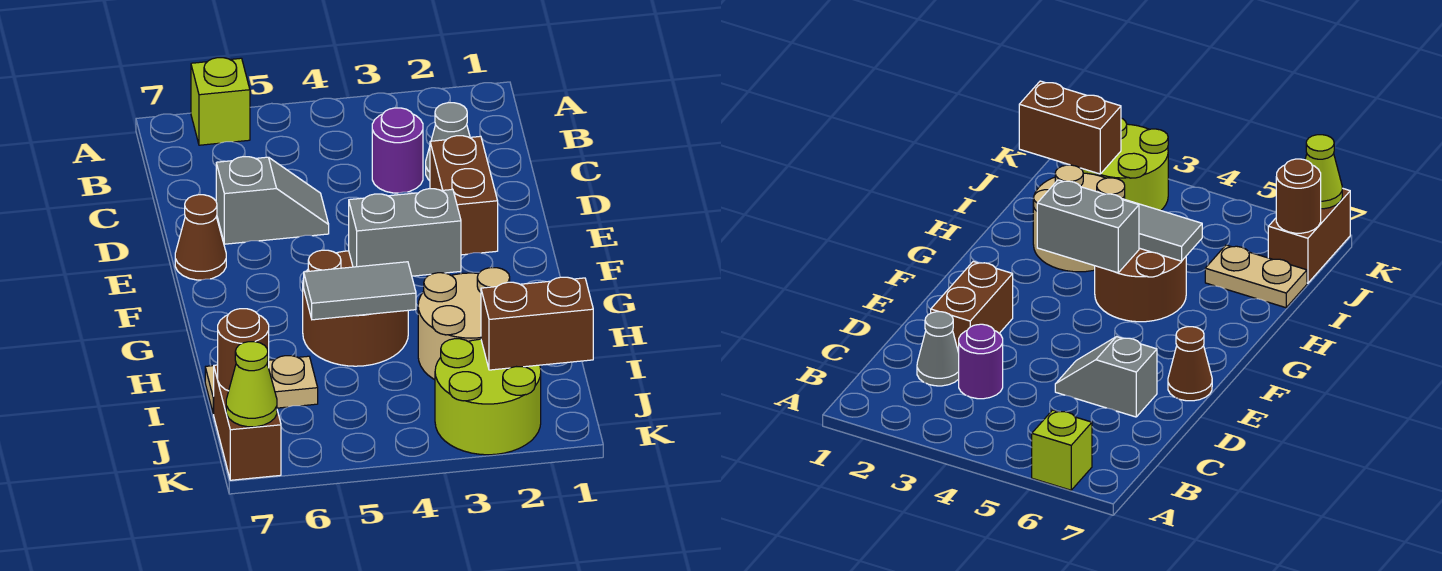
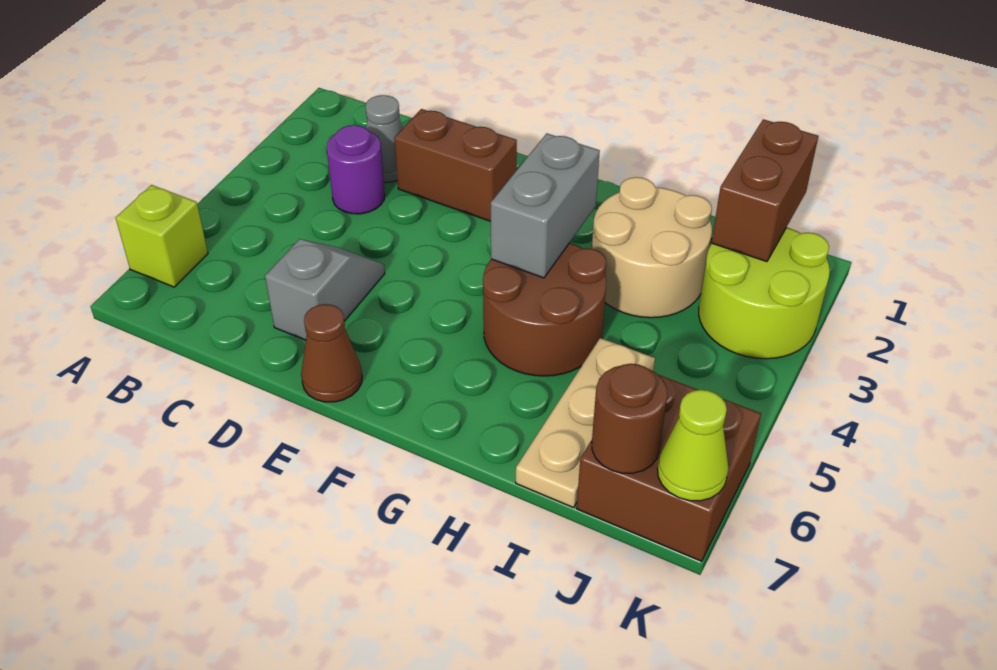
grey 1x2 tile [304,262,416,320] -> none
tan 1x2 plate [205,356,318,414] -> tan 1x3 plate [516,338,655,508]
brown 1x2 brick [214,365,281,480] -> brown 2x2 brick [577,375,761,561]

